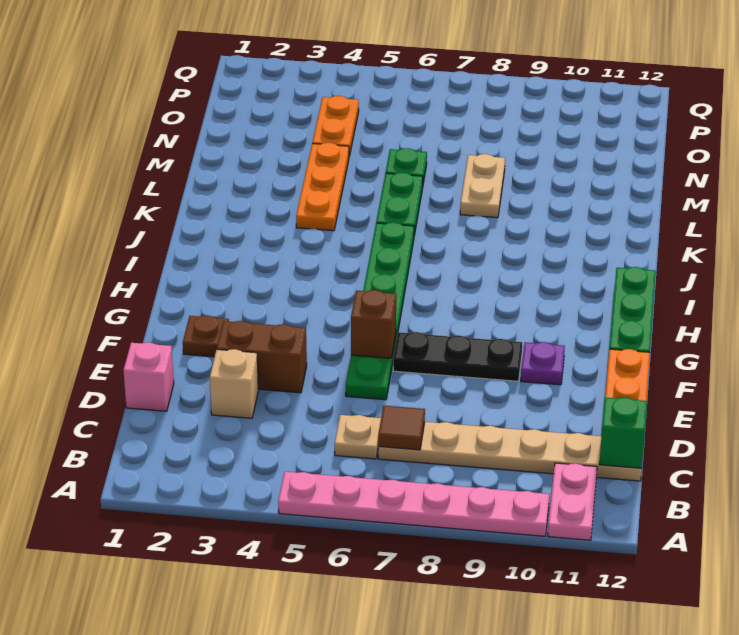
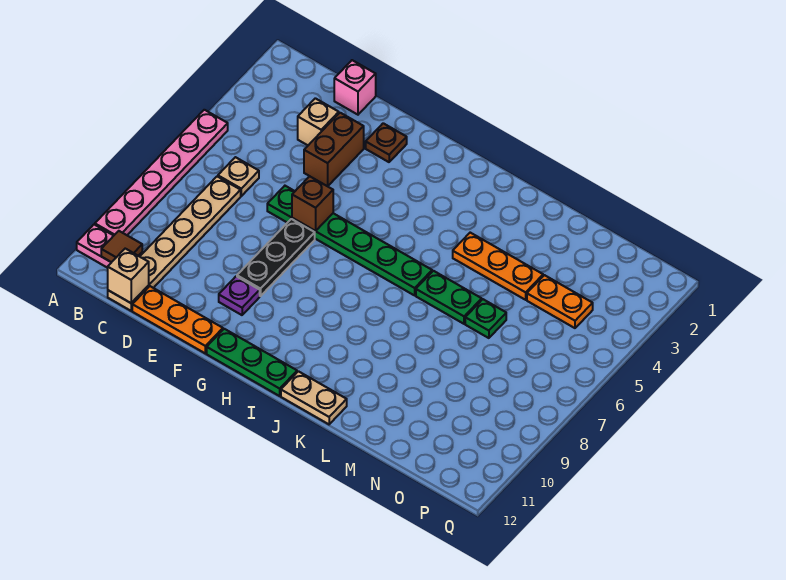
brown 1x1 tile [378,406,425,450] -> brown 1x1 tile moved to [101,231,142,262]
green 1x1 brick [599,398,647,469] -> tan 1x1 brick [108,249,149,303]
tan 1x2 plate [460,154,505,218] -> tan 1x2 plate moved to [281,371,347,424]

